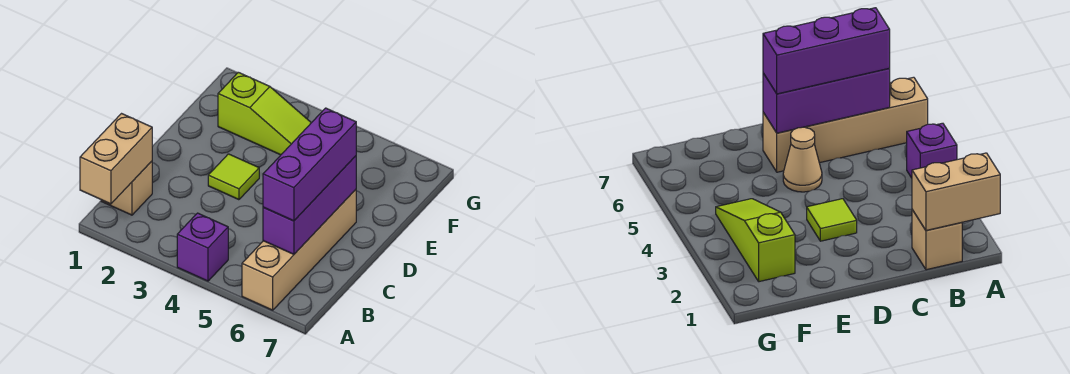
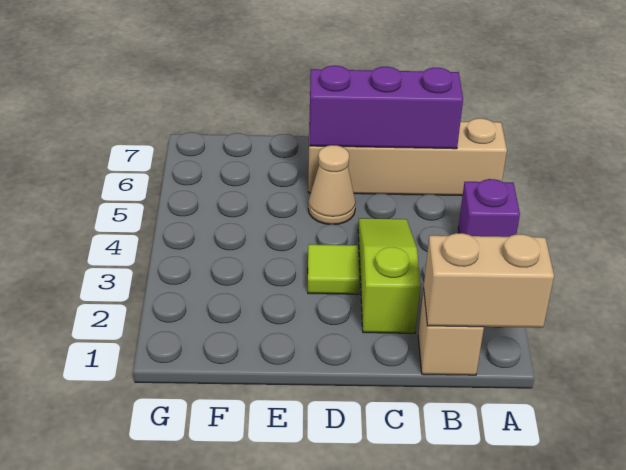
purple 1x3 brick [263,108,356,221] -> none
lime 1x3 slope [218,72,311,155] -> lime 1x3 slope moved to [358,218,421,333]

